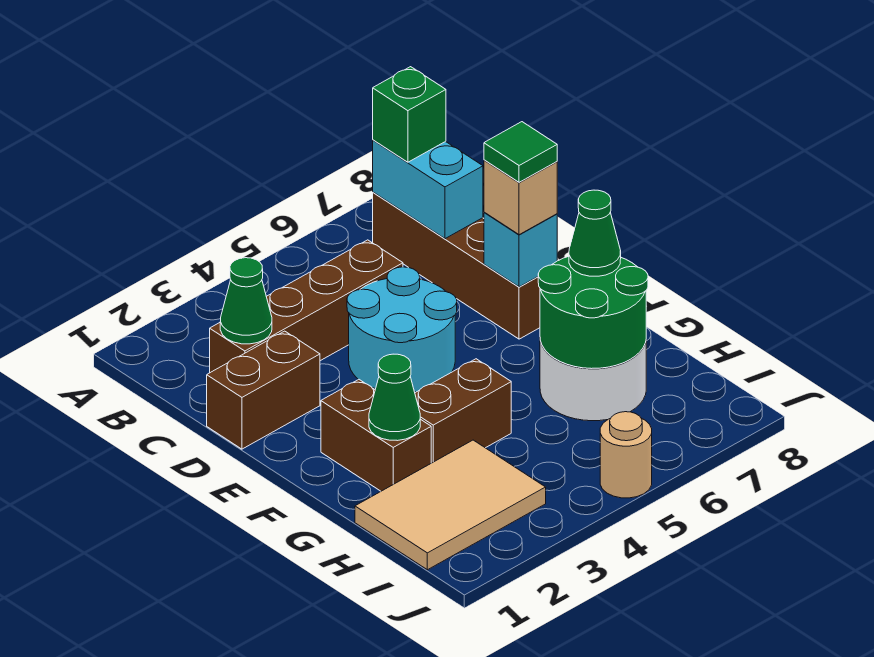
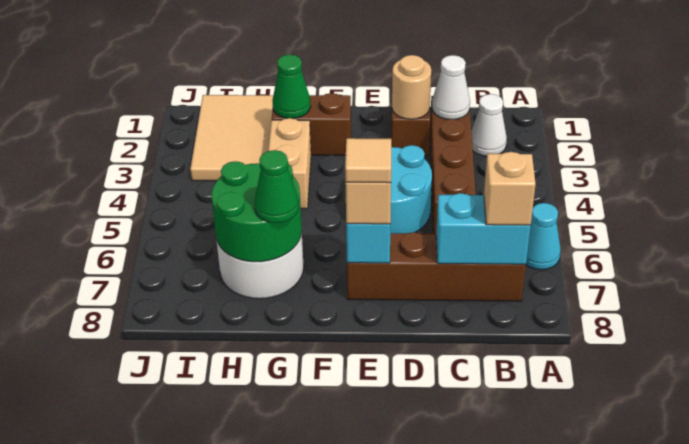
none -> cyan 1x1 cone [526,203,561,270]
none -> white 1x1 cone [471,94,507,156]
green 1x1 brick [373,67,446,162] -> tan 1x1 brick [484,152,536,225]
green 1x1 cone [220,258,272,344] -> white 1x1 cone [432,55,470,119]
green 1x1 tile [484,122,557,182] -> tan 1x1 tile [345,138,391,183]
brown 1x2 brick [415,359,511,463] -> tan 1x2 brick [268,118,311,209]
tan 1x1 round brick [600,412,652,498] -> tan 1x1 round brick moved to [392,55,431,119]

